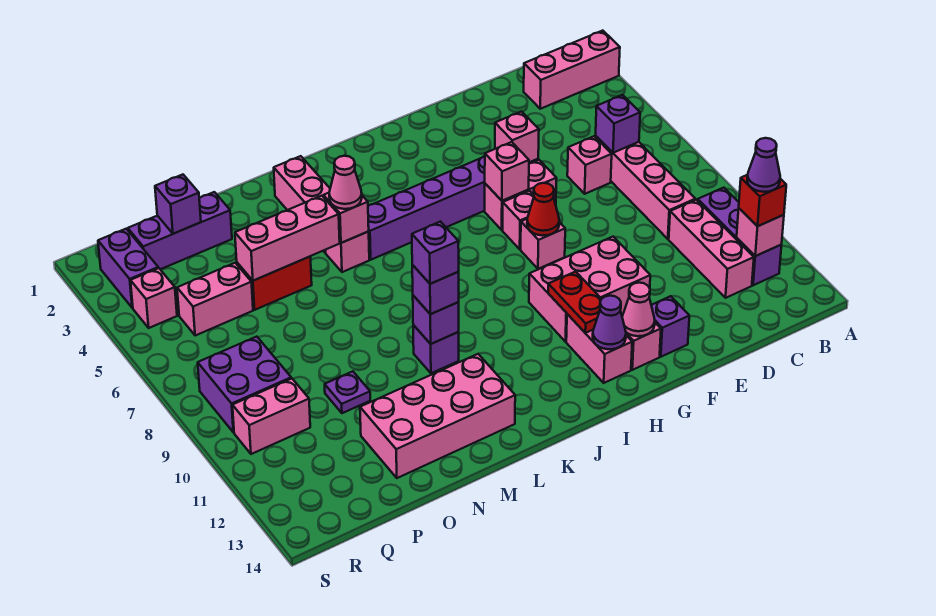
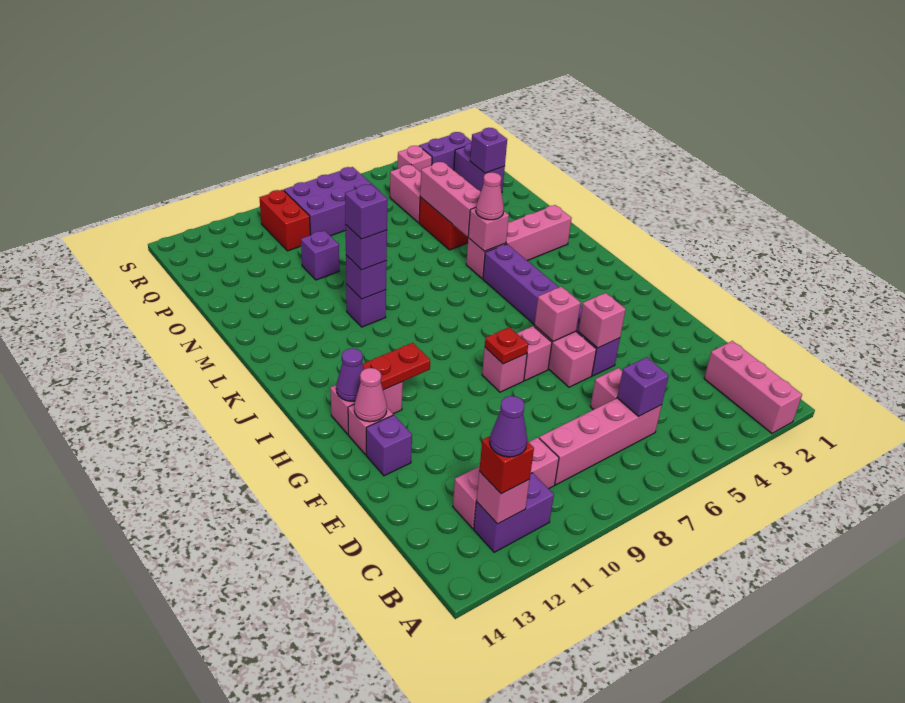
purple 1x3 brick [698,188,781,285] -> purple 1x2 brick [474,473,554,552]
pink 2x3 brick [529,237,650,342] -> none
red 1x1 cone [527,183,559,236] -> red 1x1 plate [485,327,528,364]
pink 2x4 brick [360,354,515,478] -> none
purple 1x3 brick [128,192,232,269] -> purple 1x2 brick [454,144,505,192]
purple 1x1 plate [325,371,370,413] -> purple 1x1 brick [301,231,339,280]
purple 2x2 brick [198,337,291,433] -> purple 2x3 brick [284,167,379,236]
pink 1x2 brick [232,378,310,454] -> red 1x2 brick [259,190,310,251]

